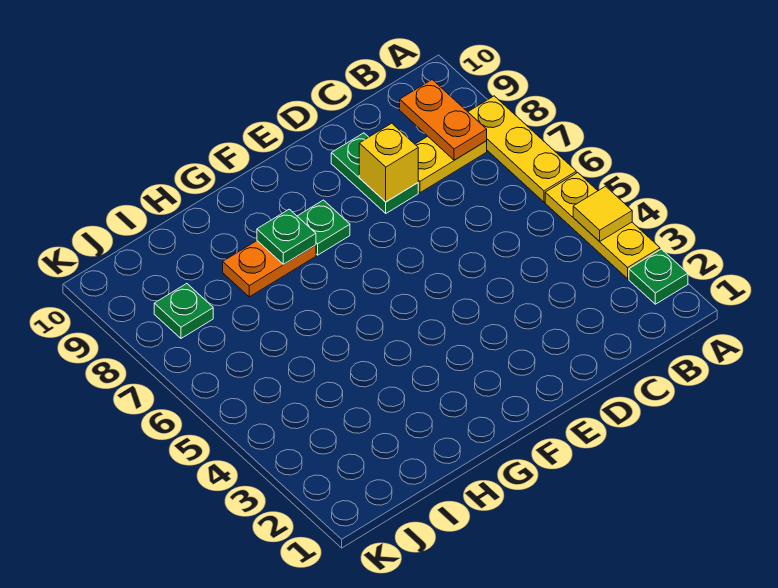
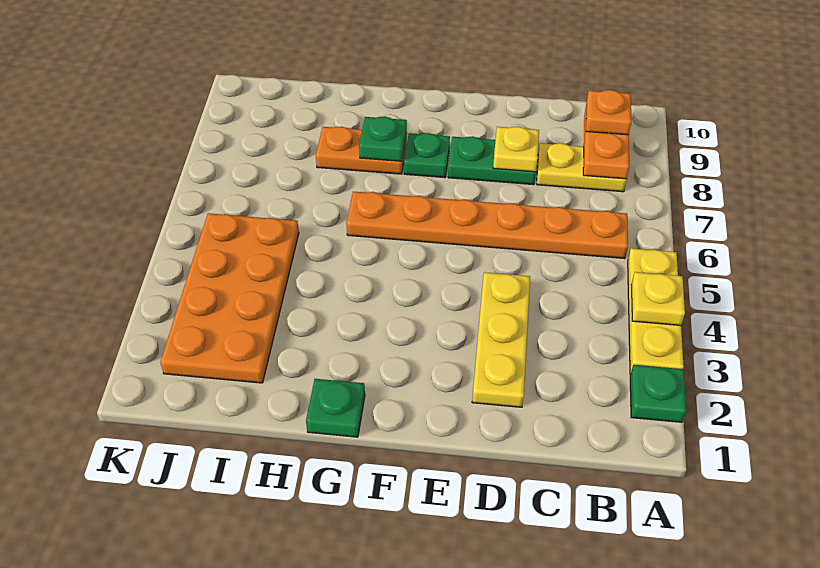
yellow 1x1 tile [573,186,632,242] -> yellow 1x1 plate [631,272,685,325]
yellow 1x3 plate [468,96,576,202] -> yellow 1x3 plate moved to [472,272,530,407]
none -> orange 1x6 plate [346,192,628,259]
none -> orange 1x1 plate [586,90,631,135]
green 1x2 plate [331,133,418,213] -> green 1x2 plate turned to [448,136,536,185]
yellow 1x1 brick [359,123,418,202] -> yellow 1x1 plate [493,127,539,172]
none -> orange 2x4 plate [160,213,299,383]
green 1x1 plate [154,284,213,338] -> green 1x1 plate moved to [306,379,365,437]

